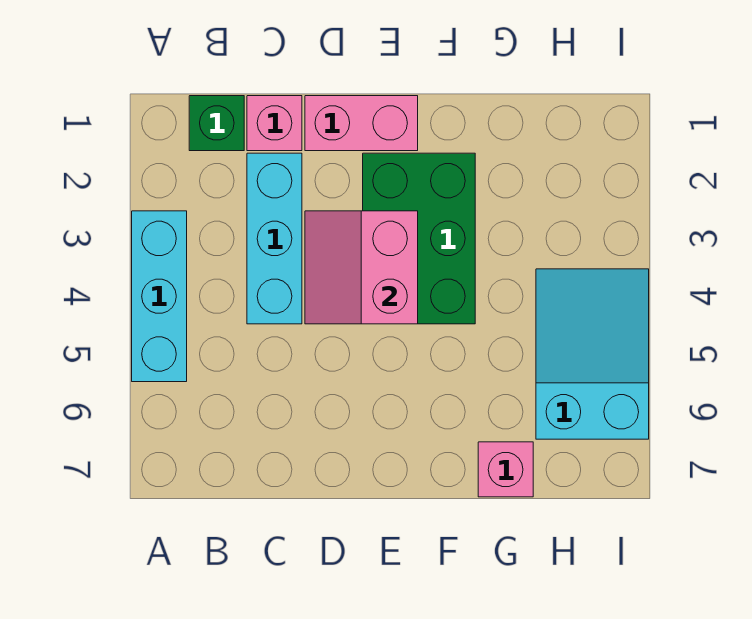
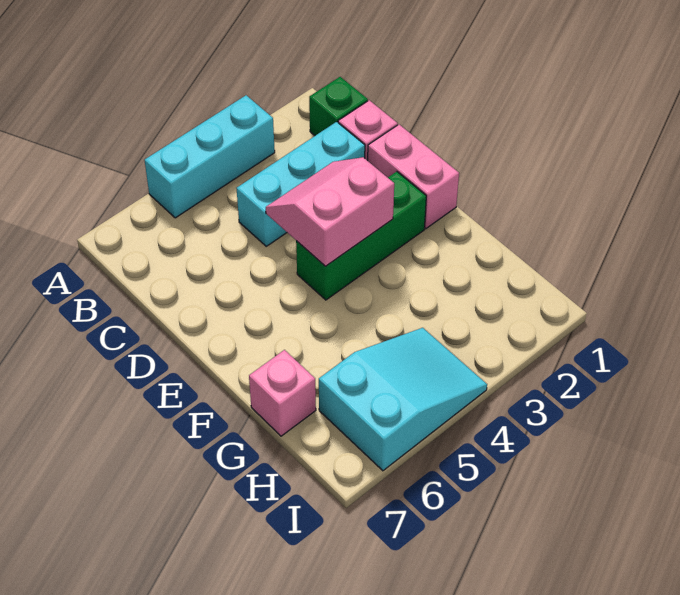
green 2x3 brick [363,153,475,324] -> green 1x3 brick [296,172,426,300]

